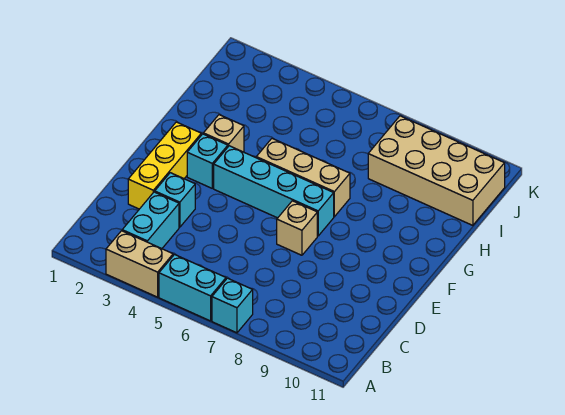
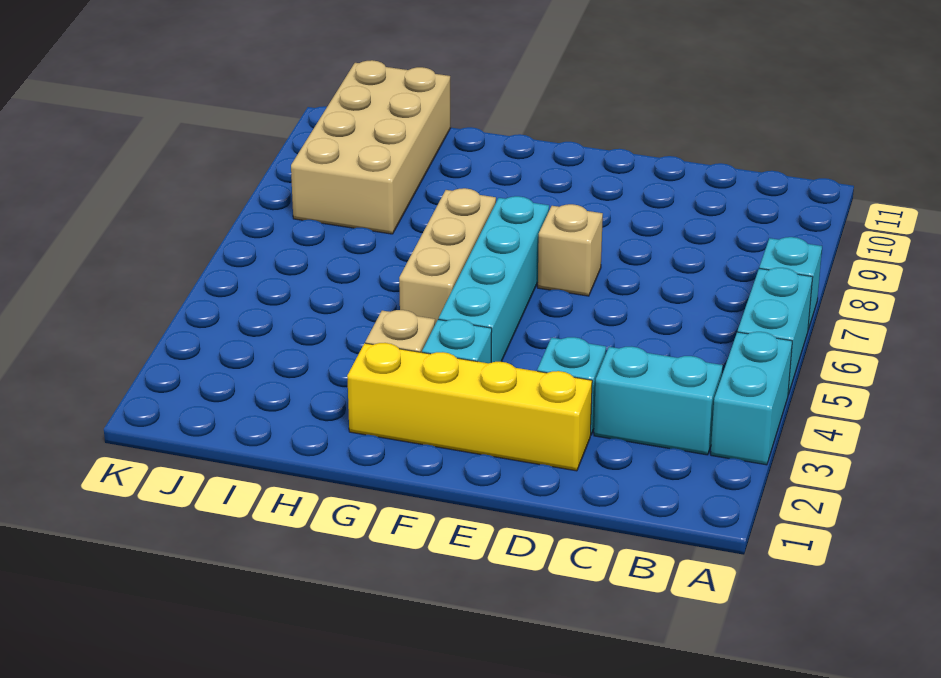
tan 1x2 brick [106,231,173,297] -> cyan 1x2 brick [711,332,792,465]
yellow 1x3 brick [128,122,201,209] -> yellow 1x4 brick [347,343,592,471]

